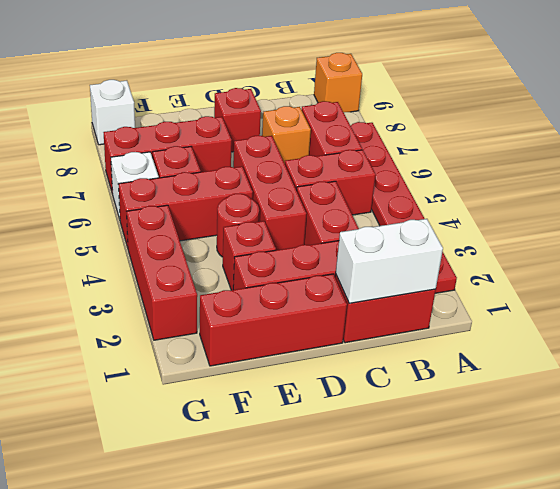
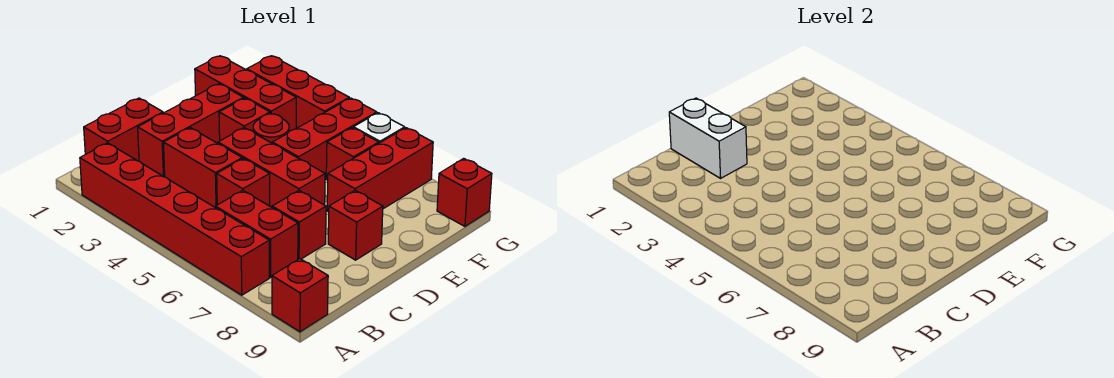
red 1x6 plate [350,122,457,293] -> red 1x6 brick [80,143,269,295]
orange 1x1 brick [314,53,362,112] -> red 1x1 brick [272,259,328,332]
white 1x2 brick [336,219,443,303] -> white 1x2 brick turned to [669,98,747,178]
red 1x2 brick [285,150,376,215] -> red 1x1 brick [217,159,270,206]
orange 1x1 brick [262,106,311,164] -> red 1x1 brick [272,191,326,259]
red 1x3 brick [200,274,347,366] -> red 1x3 brick turned to [195,56,296,131]
white 1x1 brick [90,80,135,145] -> red 1x1 brick [437,158,492,226]

